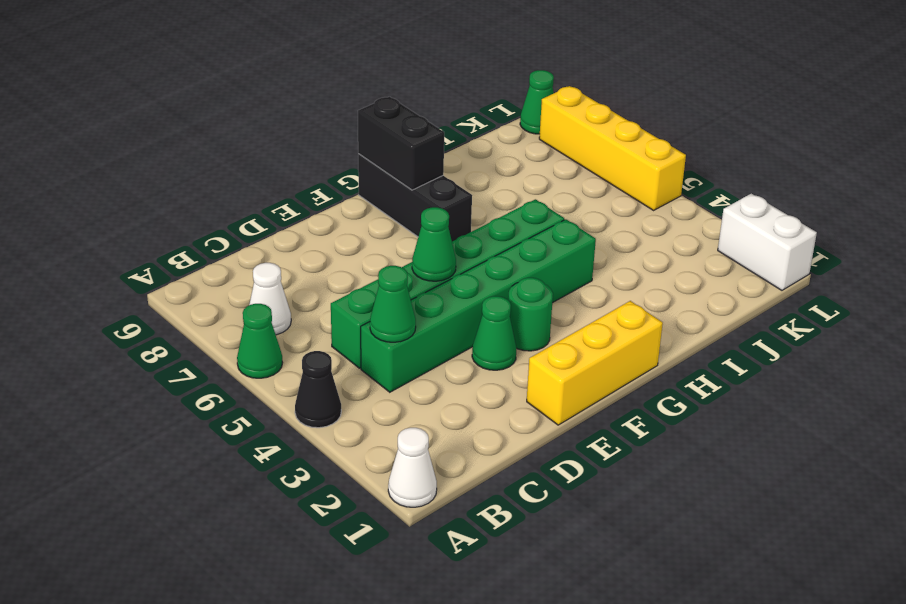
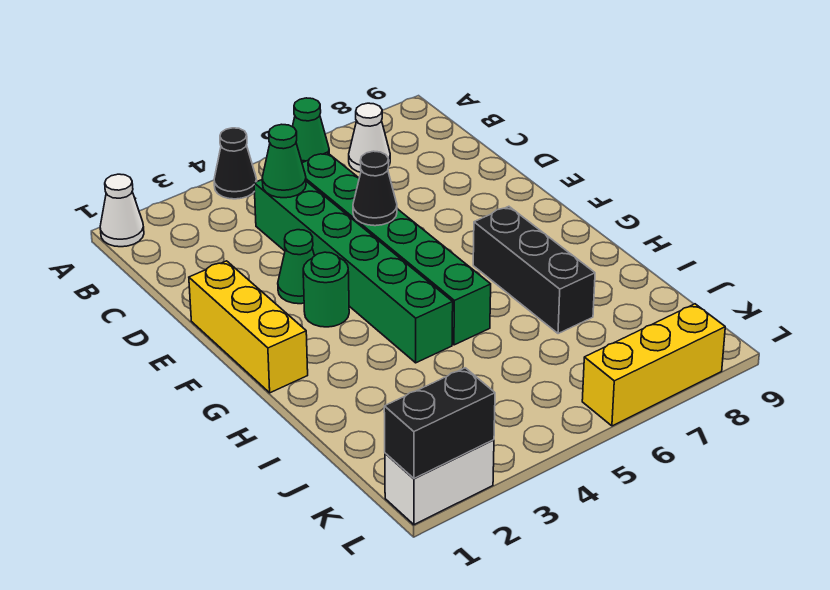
green 1x1 cone [412,207,456,281] -> black 1x1 cone [353,151,397,226]
black 1x3 brick [358,154,472,241] -> black 1x3 brick turned to [473,206,595,334]
black 1x2 brick [358,97,444,190] -> black 1x2 brick moved to [384,368,495,478]
yellow 1x4 brick [539,86,686,210] -> yellow 1x3 brick [582,304,725,426]
green 1x1 cone [520,70,554,134] -> none

